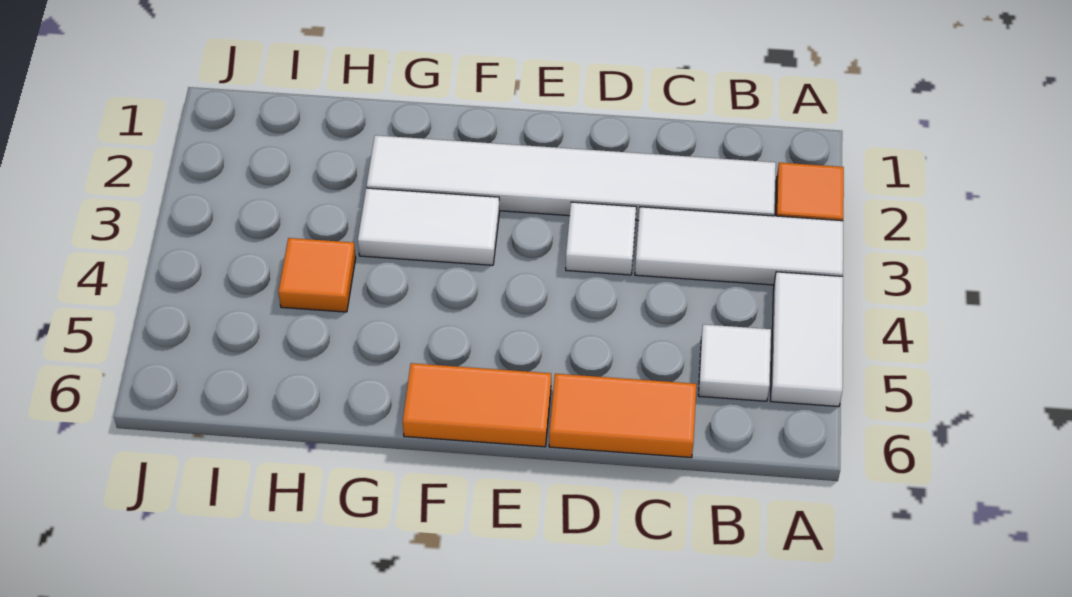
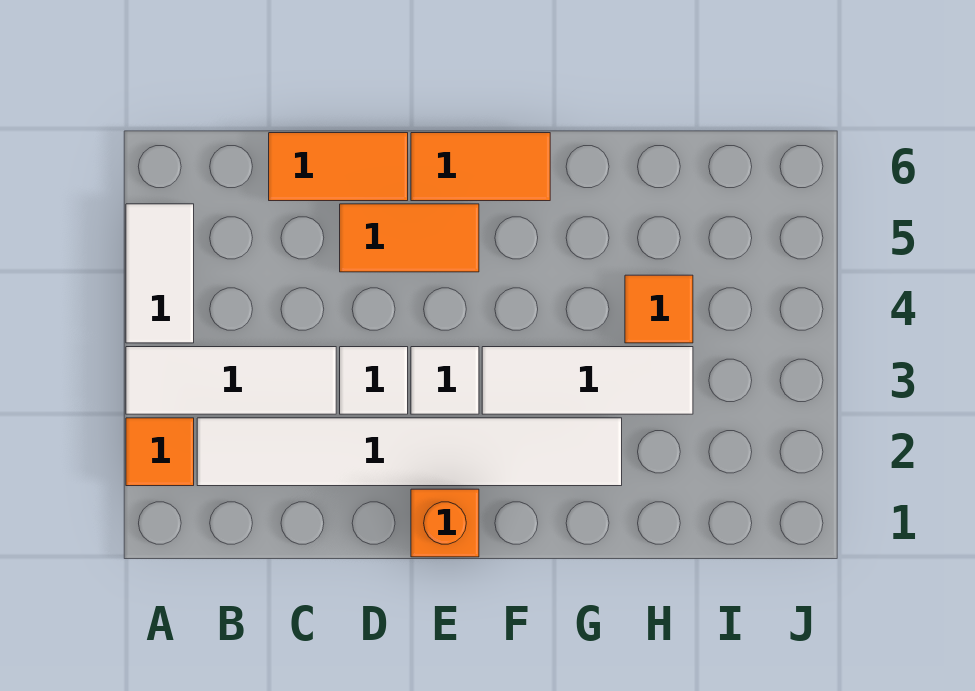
white 1x1 tile [698,324,771,401] -> white 1x1 tile moved to [411,347,479,414]
none -> orange 1x2 tile [340,204,479,272]
none -> orange 1x1 brick [411,489,479,557]
white 1x2 tile [358,188,499,265] -> white 1x3 tile [482,347,693,414]

